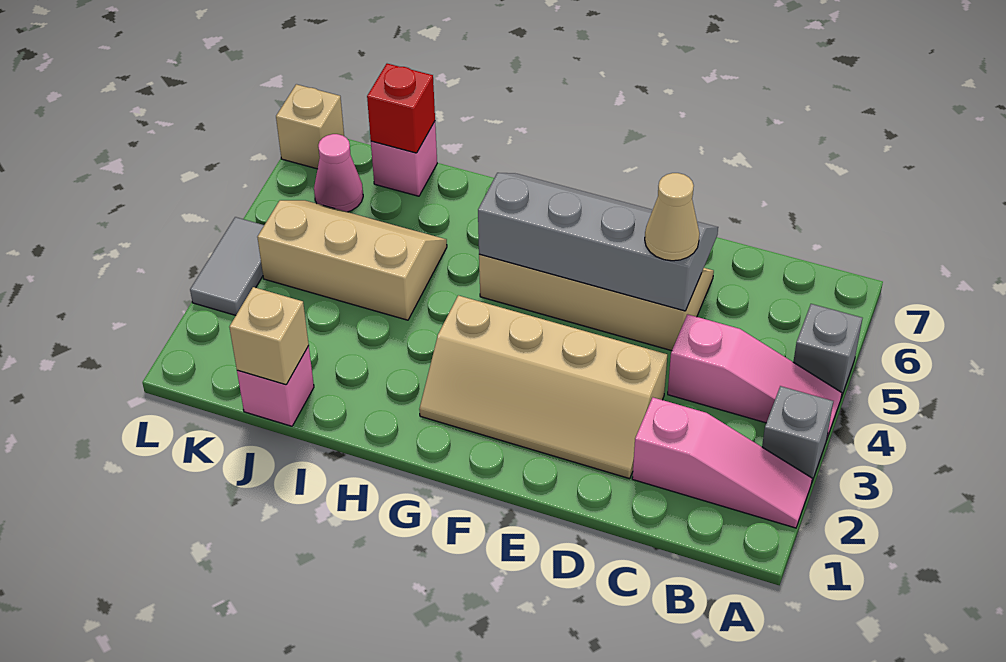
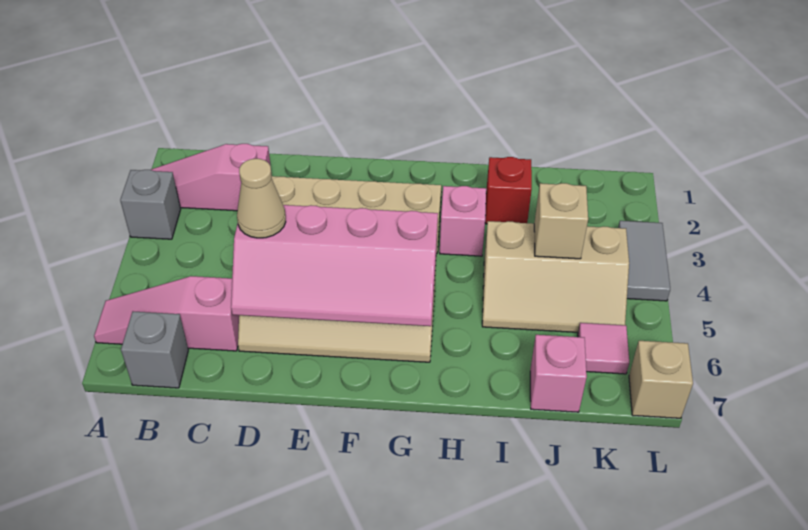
pink 1x3 slope [668,314,842,438] -> pink 1x3 slope moved to [94,276,239,351]
grey 1x1 brick [793,304,862,397] -> grey 1x1 brick moved to [121,311,188,388]
grey 2x4 slope [478,173,718,311] -> pink 2x4 slope [231,205,438,326]
pink 1x1 brick [237,346,314,426] -> pink 1x1 brick moved to [440,186,486,256]
tan 1x1 brick [229,287,309,385] -> tan 1x1 brick moved to [534,183,588,259]
red 1x1 brick [367,64,435,153] -> red 1x1 brick moved to [485,157,532,224]
pink 1x1 cone [314,134,363,212] -> pink 1x1 tile [578,323,629,374]

